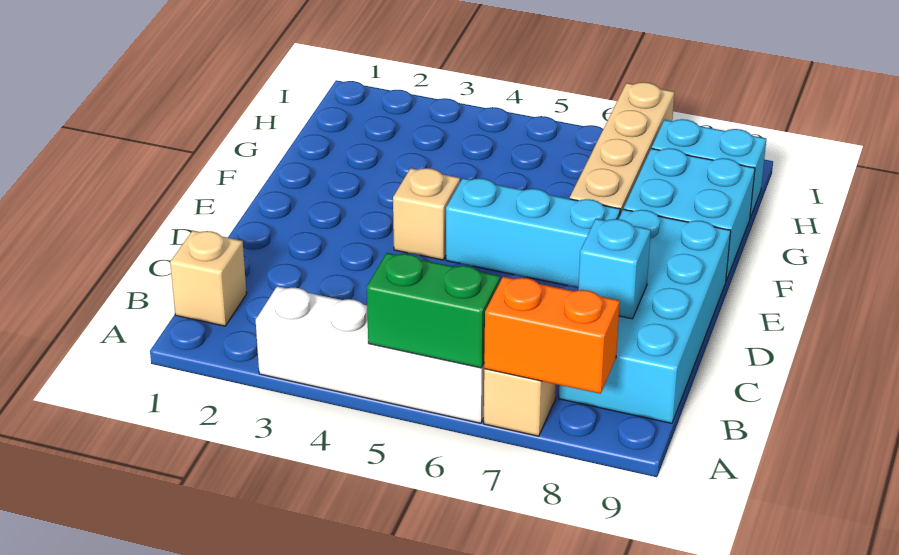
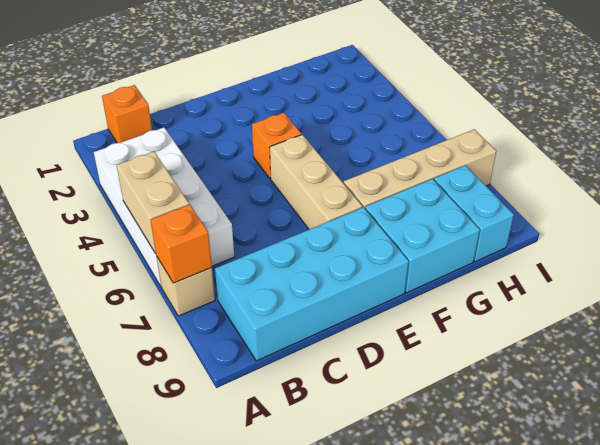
white 1x4 brick [256,286,484,423] -> white 2x4 brick [94,128,234,286]
green 1x2 brick [367,253,500,368] -> tan 1x2 brick [117,152,189,254]
orange 1x2 brick [484,277,620,394] -> orange 1x1 brick [151,205,212,283]
tan 1x1 brick [170,231,247,326] -> orange 1x1 brick [102,85,152,143]
cyan 1x1 brick [578,219,651,319] -> none
tan 1x1 brick [393,168,460,260] -> orange 1x1 brick [252,113,301,179]
cyan 1x3 brick [446,178,620,287] -> tan 1x3 brick [270,135,362,229]

